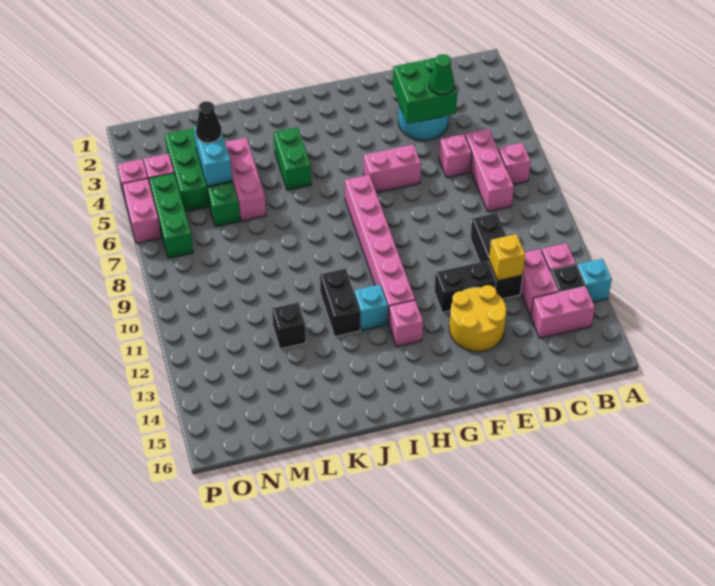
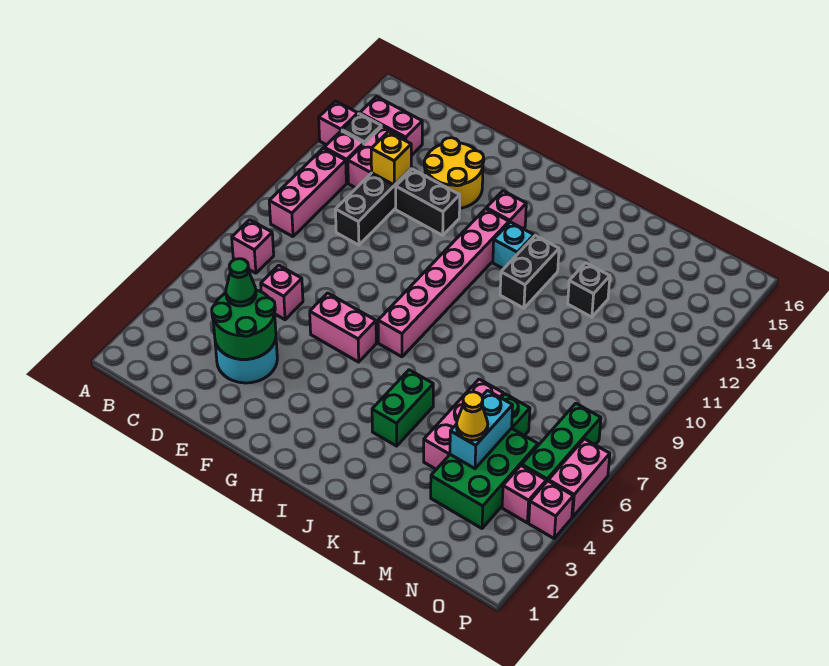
cyan 1x1 brick [577,259,612,302] -> pink 1x1 brick [319,101,358,145]
pink 1x3 brick [465,129,514,212] -> pink 1x3 brick moved to [269,148,346,237]
green 2x2 brick [393,58,457,124] -> green 2x2 round brick [212,290,276,359]
black 1x1 cone [196,101,222,143] -> yellow 1x1 cone [457,392,488,440]

